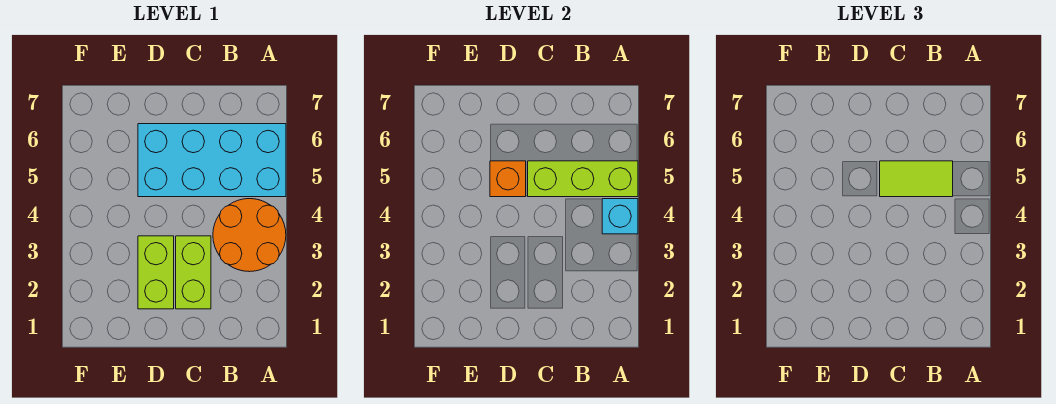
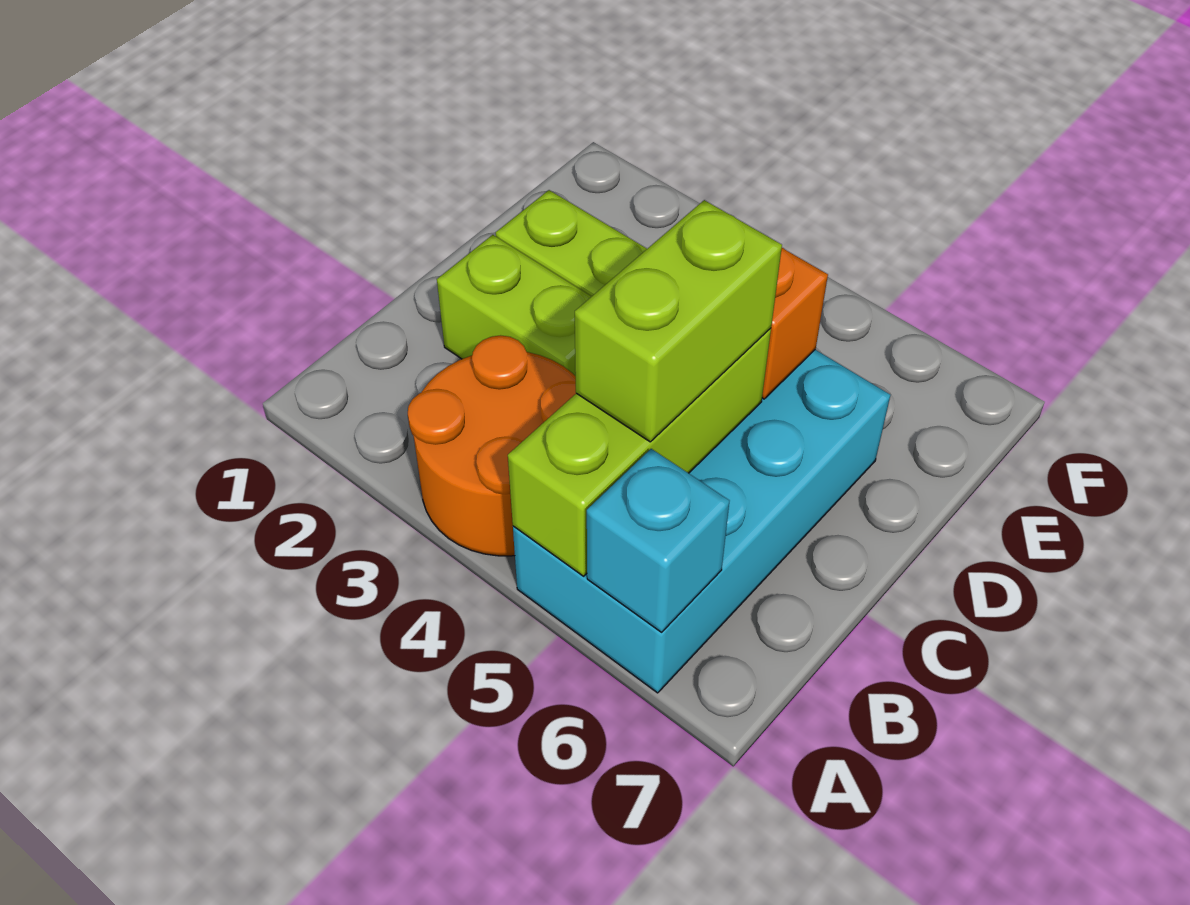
cyan 1x1 brick [602,199,638,234] -> cyan 1x1 brick moved to [587,449,729,632]
lime 1x2 tile [880,161,953,197] -> lime 1x2 brick [575,200,782,442]

